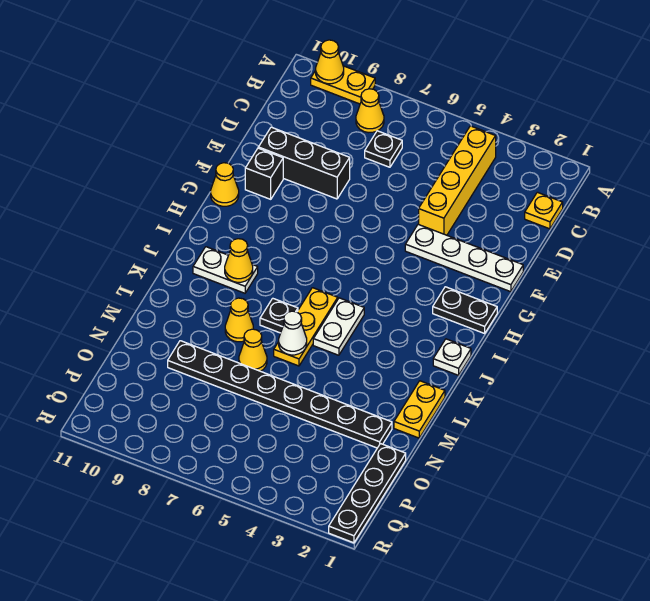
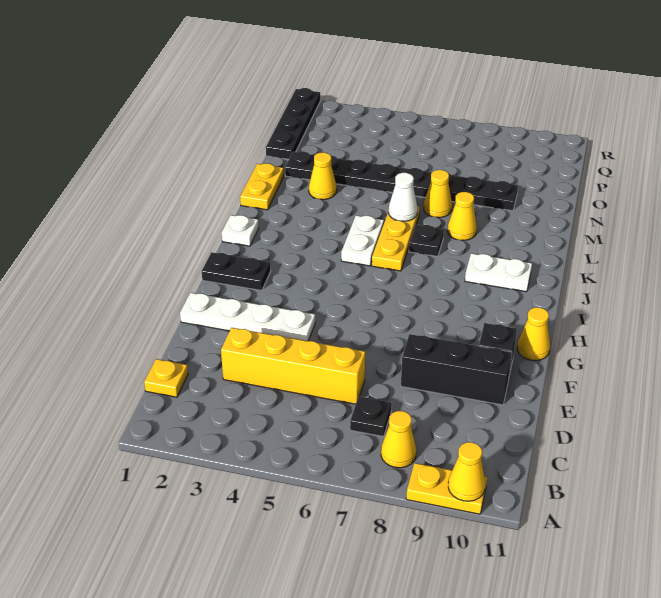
yellow 1x4 brick [419,126,496,235] -> yellow 1x4 brick turned to [221,328,365,404]
yellow 1x1 cone [225,239,253,282] -> yellow 1x1 cone moved to [309,153,337,200]

